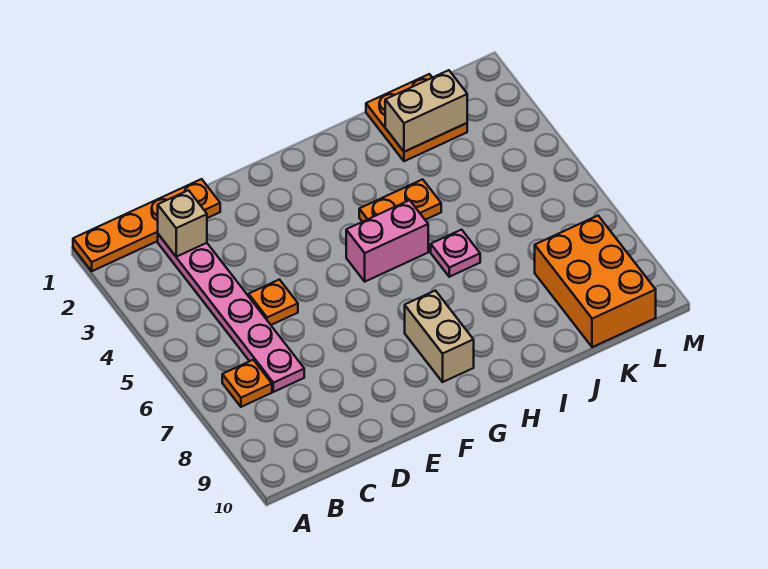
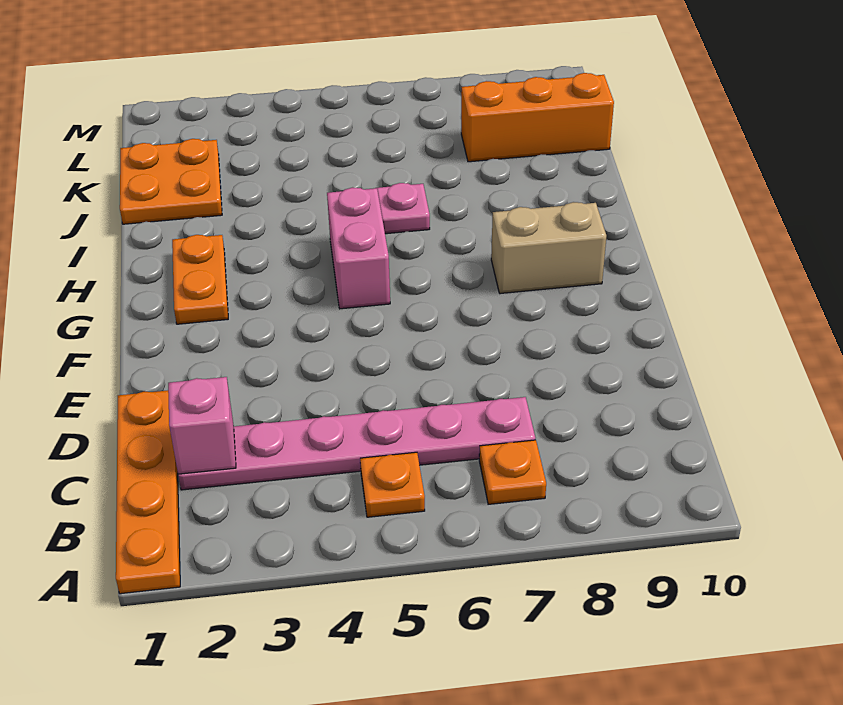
tan 1x1 brick [158,190,207,257] -> pink 1x1 brick [168,377,236,474]
orange 1x1 plate [249,280,298,325] -> orange 1x1 plate moved to [360,452,425,517]
orange 1x2 plate [359,179,441,222] -> orange 1x2 plate moved to [172,235,228,324]
tan 1x2 brick [385,70,467,152] -> none
orange 2x3 brick [535,216,656,347] -> orange 1x3 brick [461,73,614,162]

